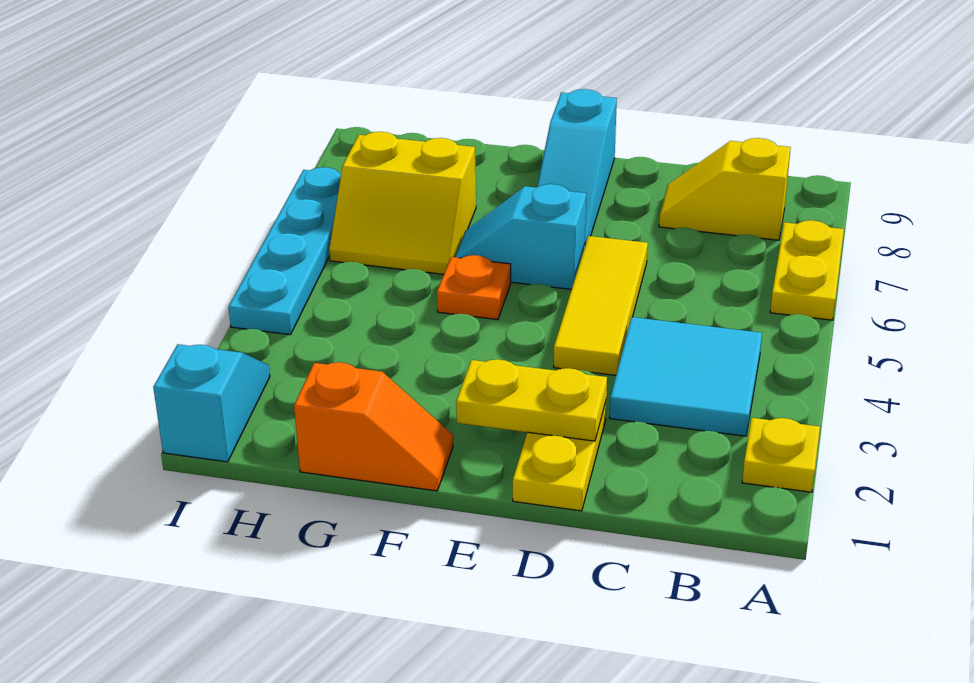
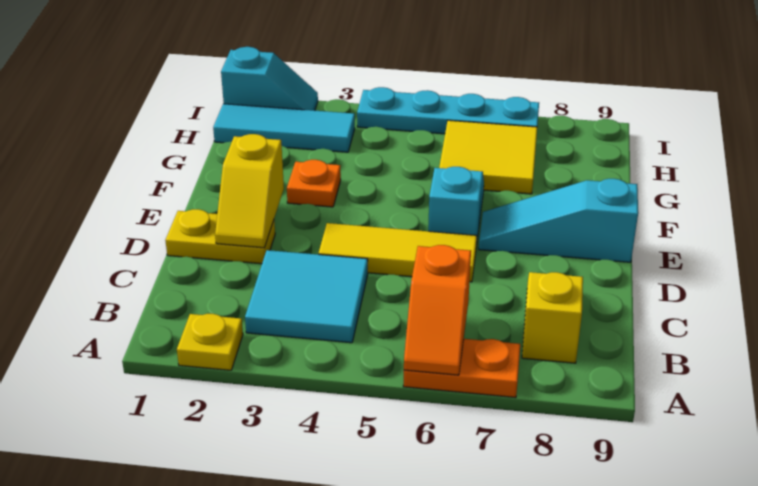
yellow 1x2 plate [770,220,844,320] -> orange 1x2 plate [403,339,520,398]
yellow 1x2 plate [456,359,607,441] -> yellow 1x2 slope [215,134,284,248]
orange 1x2 slope [294,362,453,491] -> orange 1x2 slope moved to [404,245,471,375]
orange 1x1 plate [437,255,511,320] -> orange 1x1 plate moved to [287,160,341,207]
yellow 2x2 slope [329,132,476,274] -> yellow 2x2 tile [439,120,537,194]
none -> cyan 1x3 tile [213,104,355,152]

